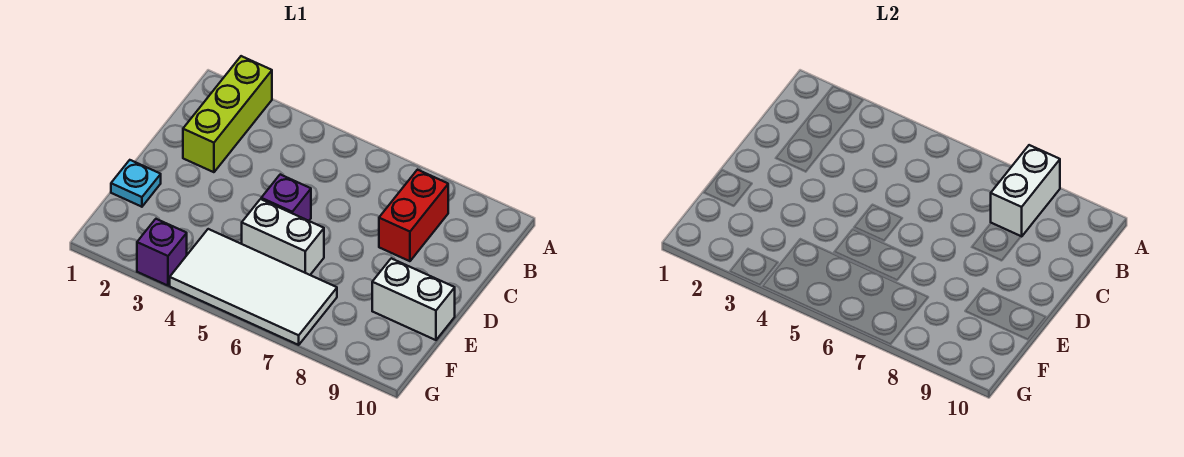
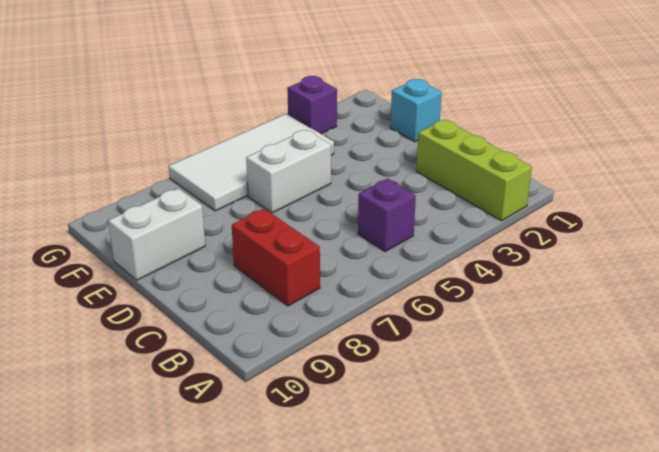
white 1x2 brick [991,145,1060,237] -> none
purple 1x1 brick [261,175,311,221] -> purple 1x1 brick moved to [358,179,416,252]
cyan 1x1 plate [111,160,161,207] -> cyan 1x1 brick [390,79,442,142]

